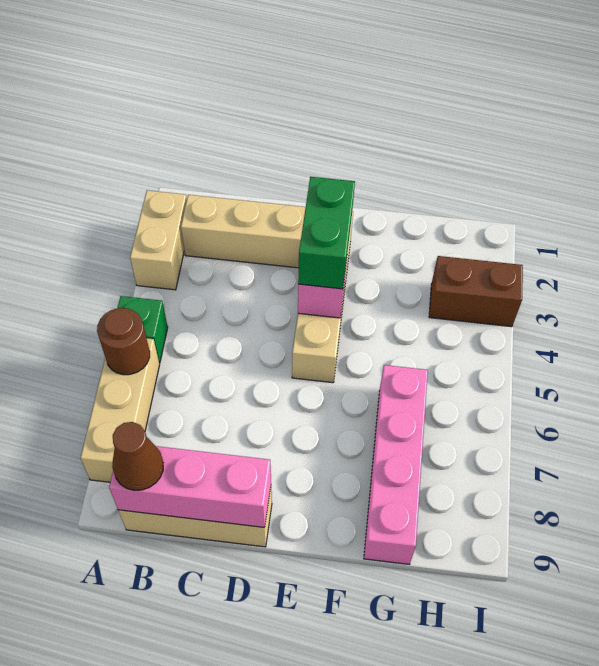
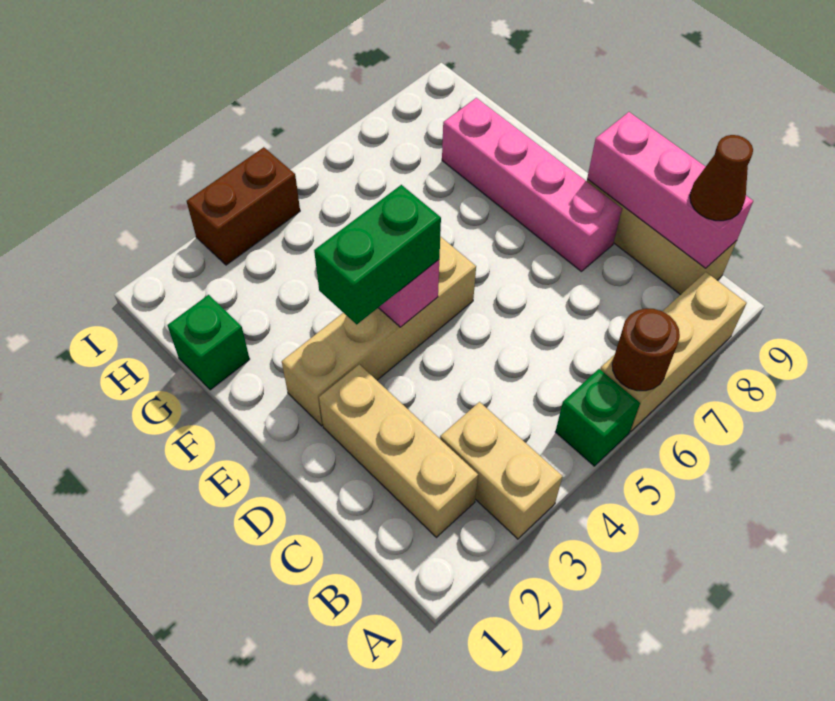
tan 1x2 brick [130,190,187,290] -> tan 1x2 brick turned to [440,402,562,539]
none -> green 1x1 brick [168,295,250,390]
pink 1x4 brick [364,365,428,564] -> pink 1x4 brick turned to [442,98,622,271]
brown 1x2 brick [429,256,523,327] -> brown 1x2 brick turned to [187,147,300,265]

